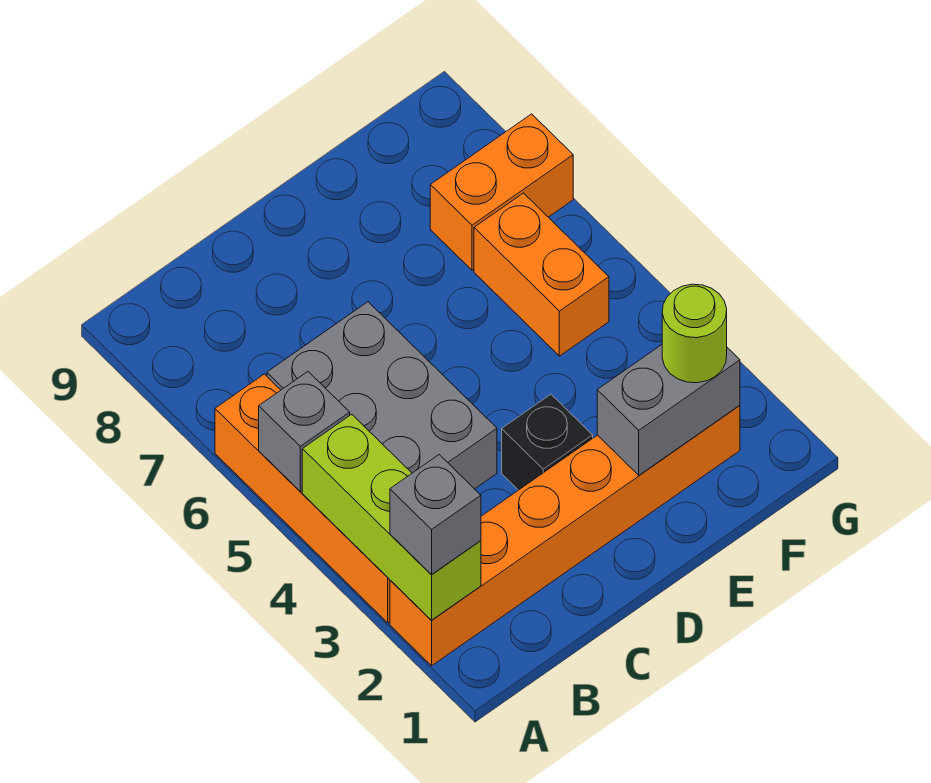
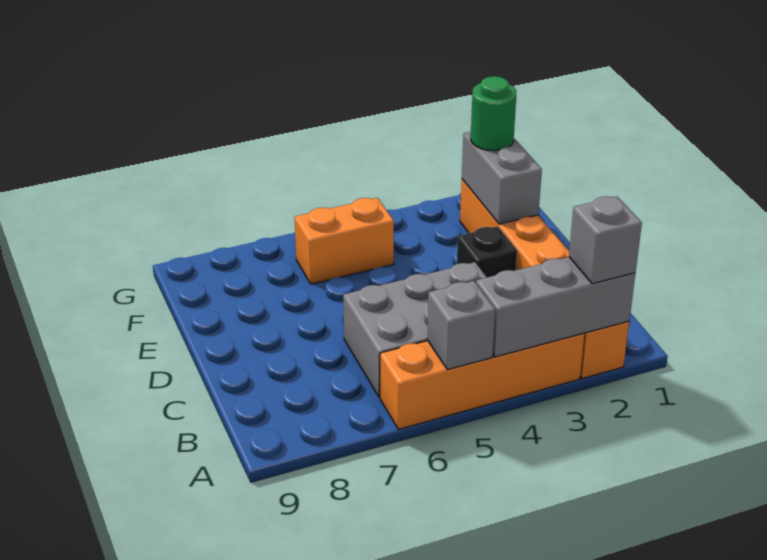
lime 1x3 brick [302,414,481,620] -> grey 1x3 brick [476,257,635,357]
lime 1x1 round brick [662,284,727,383] -> green 1x1 round brick [471,76,516,151]
orange 1x2 brick [430,114,573,270] -> none

